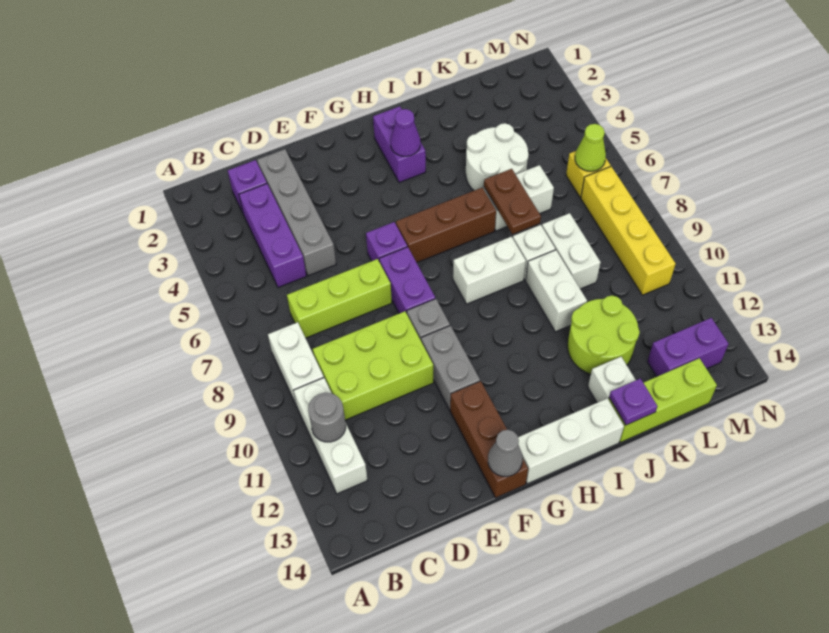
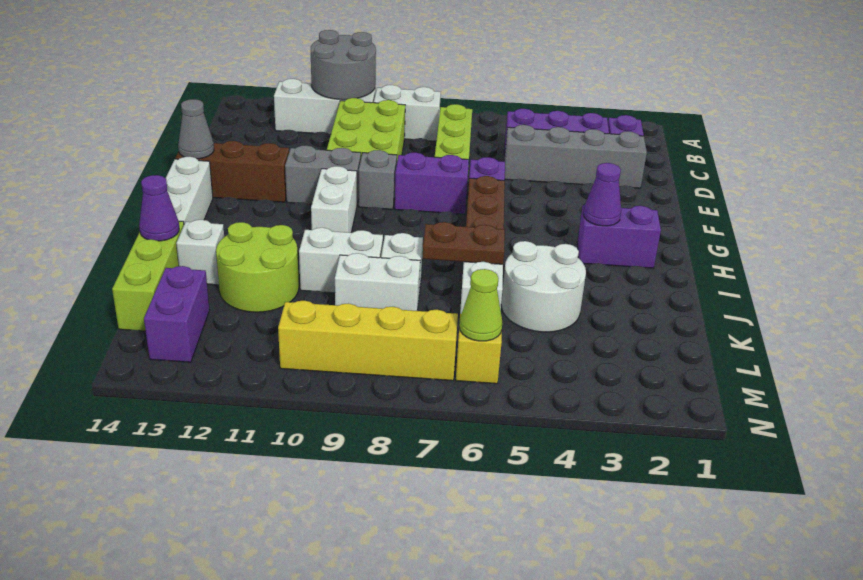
grey 1x1 round brick [308,393,346,442] -> grey 2x2 round brick [311,30,376,100]
white 1x2 brick [453,237,526,304] -> white 1x2 brick moved to [311,166,357,233]
purple 1x1 plate [609,379,657,425] -> purple 1x1 cone [139,175,179,241]

